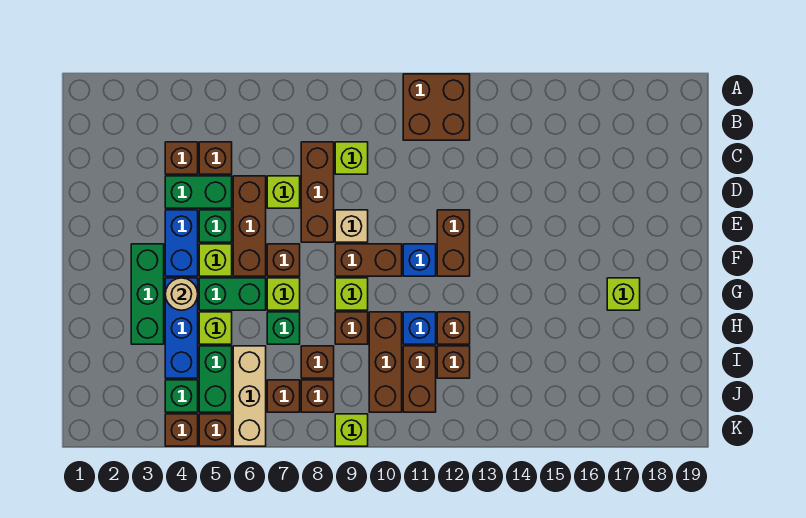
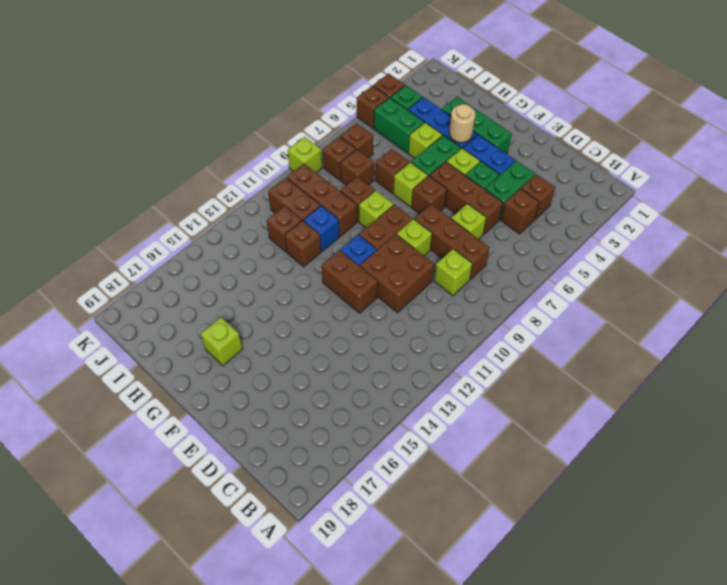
brown 2x2 brick [403,74,470,140] -> brown 2x2 brick moved to [360,234,434,313]
tan 1x1 brick [335,210,368,242] -> lime 1x1 brick [397,219,432,256]
green 1x1 brick [267,312,300,344] -> brown 1x1 brick [375,149,409,193]
tan 1x3 brick [233,346,266,446] -> none

